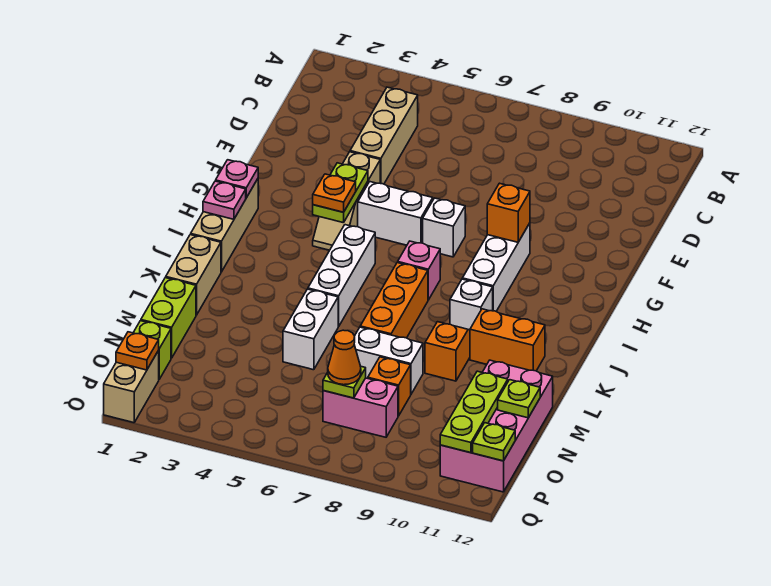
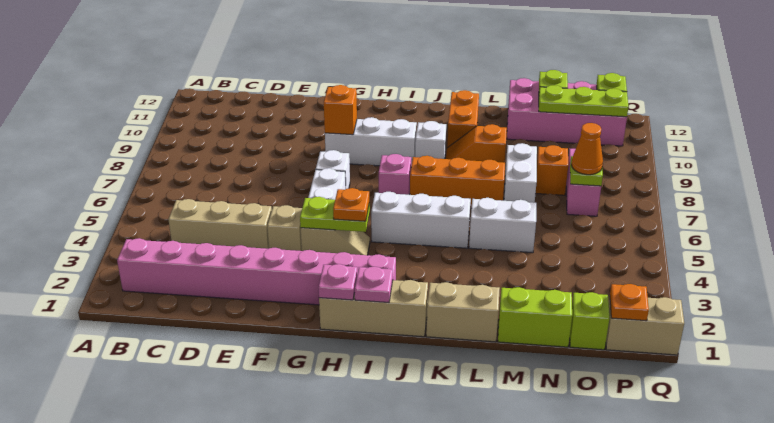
none -> pink 1x8 brick [117,238,396,305]

